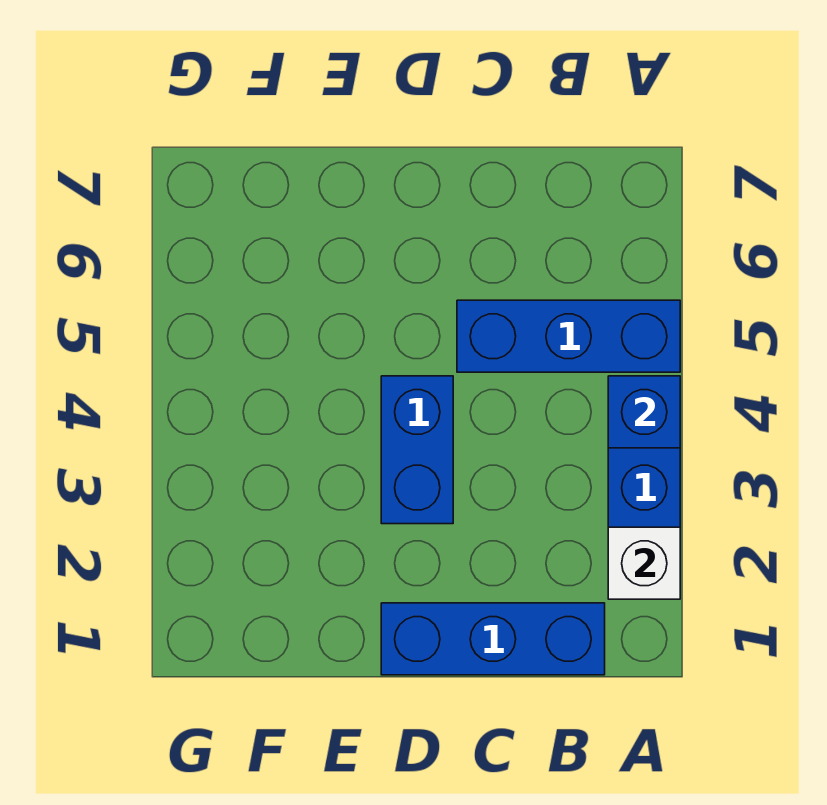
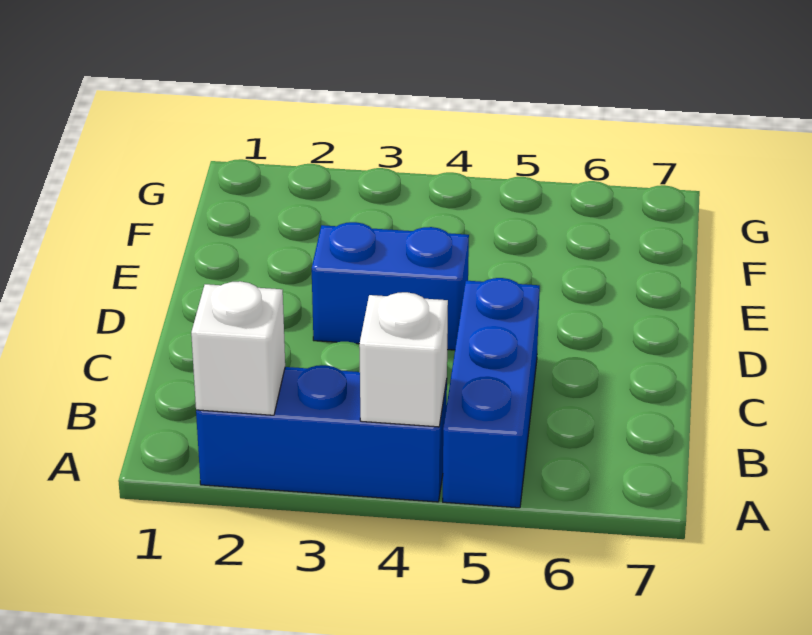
blue 1x1 brick [608,376,680,448] -> white 1x1 brick [359,292,448,427]
blue 1x3 brick [381,603,605,675] -> none

